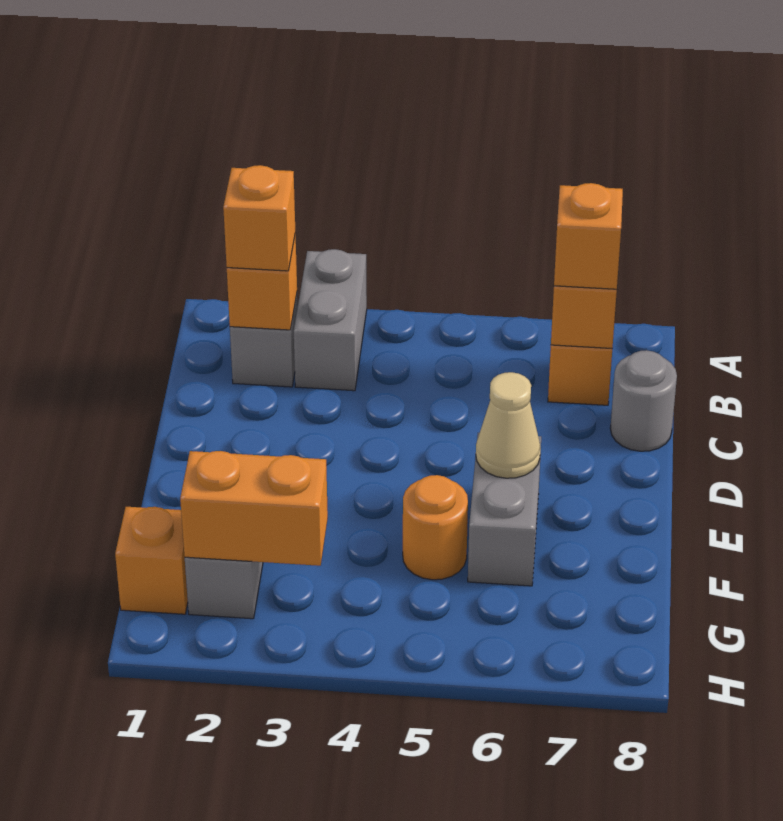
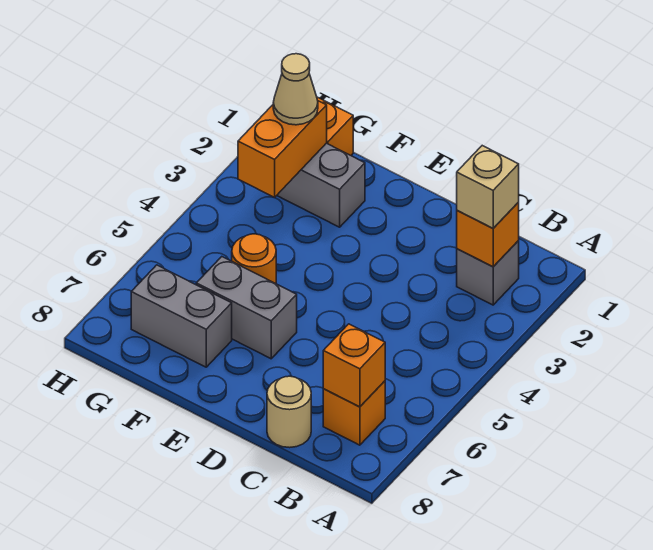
grey 1x2 brick [294,249,367,391] -> grey 1x2 brick moved to [131,265,232,367]
orange 1x1 brick [223,165,295,271] -> tan 1x1 brick [457,146,519,228]
orange 1x1 brick [554,183,623,289] -> none
grey 1x1 round brick [610,350,677,451] -> tan 1x1 round brick [267,376,311,448]
tan 1x1 cone [476,372,540,478] -> tan 1x1 cone moved to [273,54,318,125]

